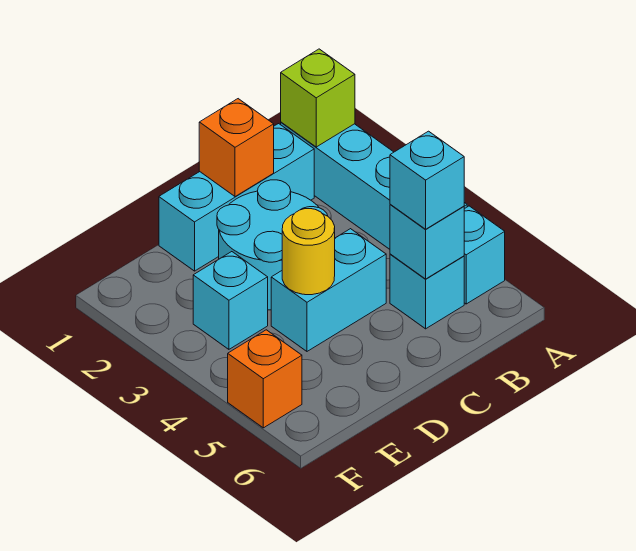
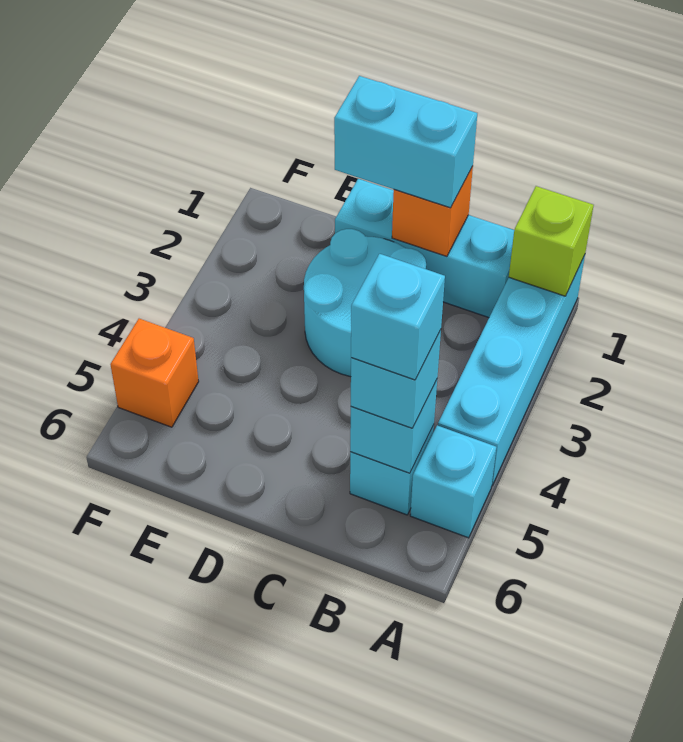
cyan 1x2 brick [271,229,386,351] -> cyan 1x2 brick moved to [334,76,477,208]
yellow 1x1 round brick [282,209,335,295] -> none
cyan 1x1 brick [193,252,268,349] -> cyan 1x1 brick moved to [351,254,445,380]

